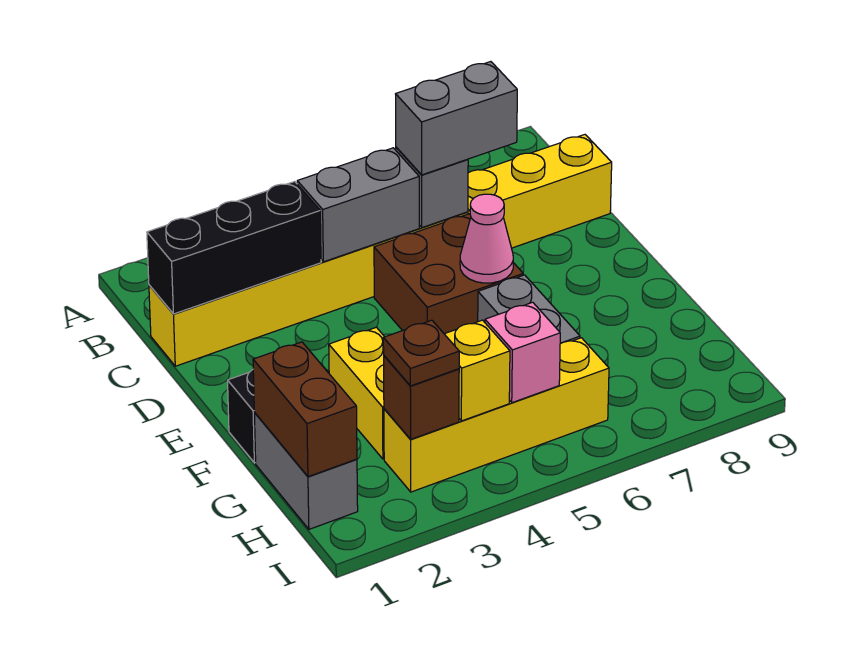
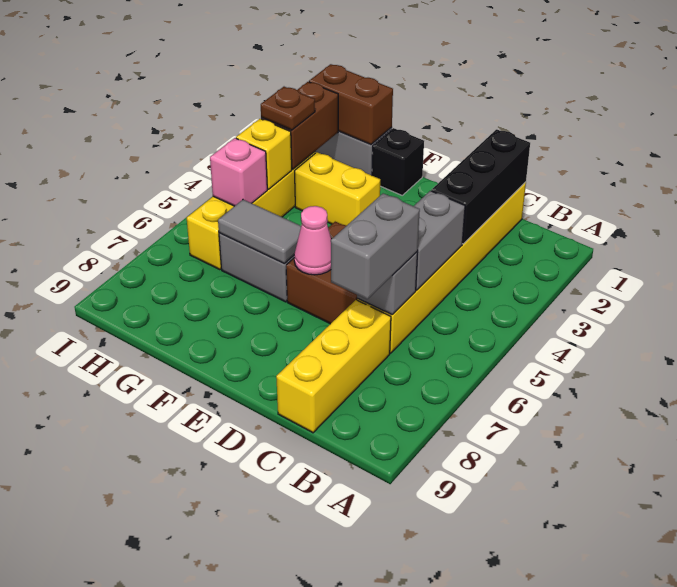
none -> grey 1x2 tile [218,200,301,264]
brown 1x1 brick [384,356,459,439] -> brown 1x2 brick [261,82,338,169]

